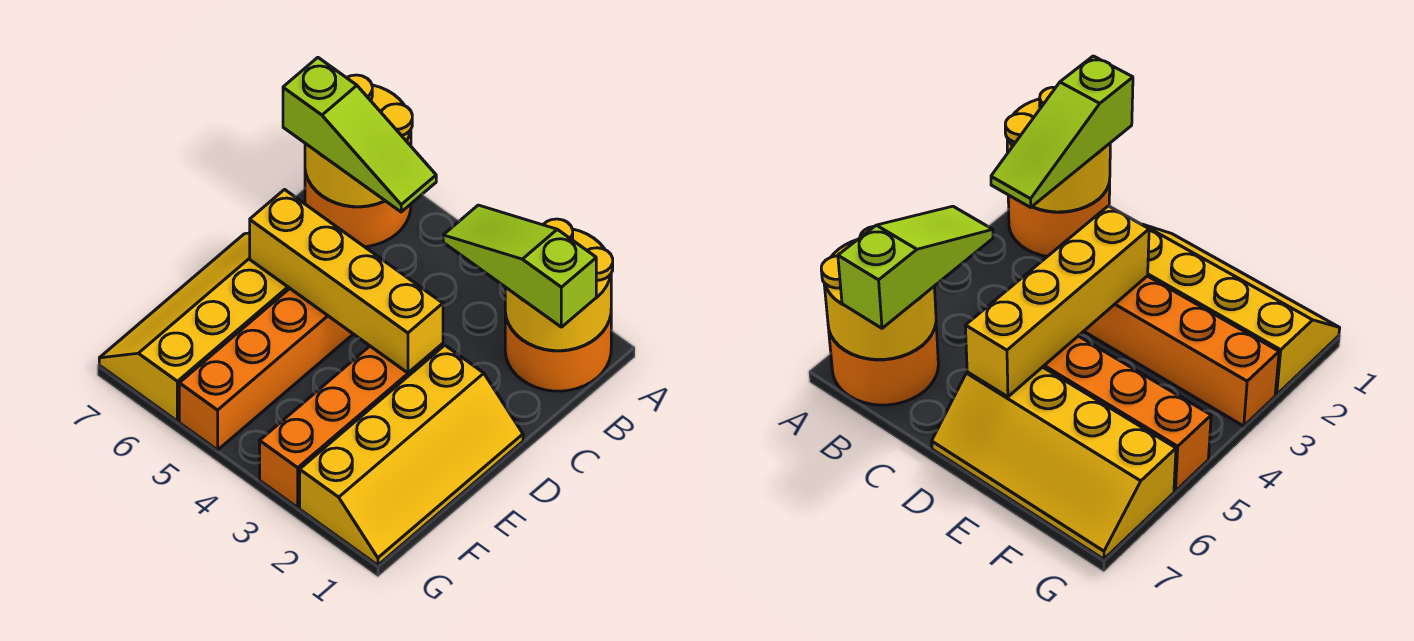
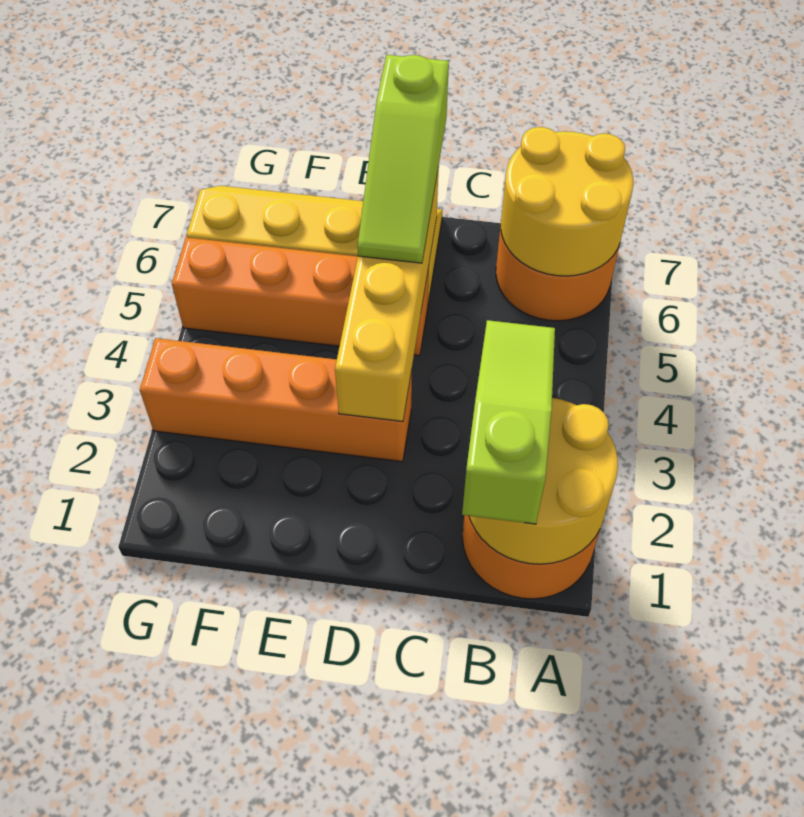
lime 1x3 slope [283,58,436,212] -> lime 1x3 slope moved to [357,55,449,263]
yellow 2x4 slope [300,345,523,565] -> none

